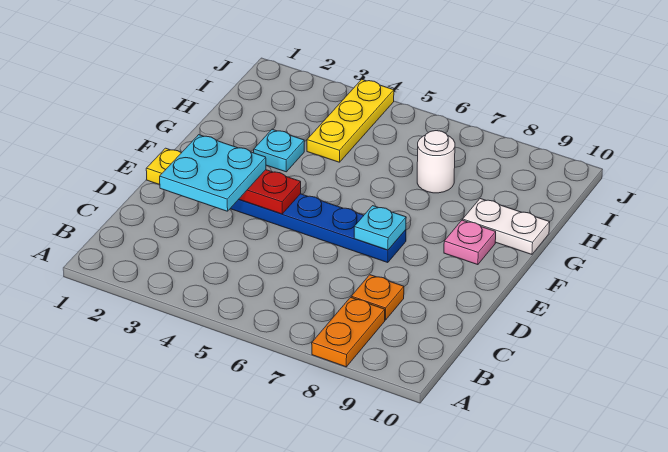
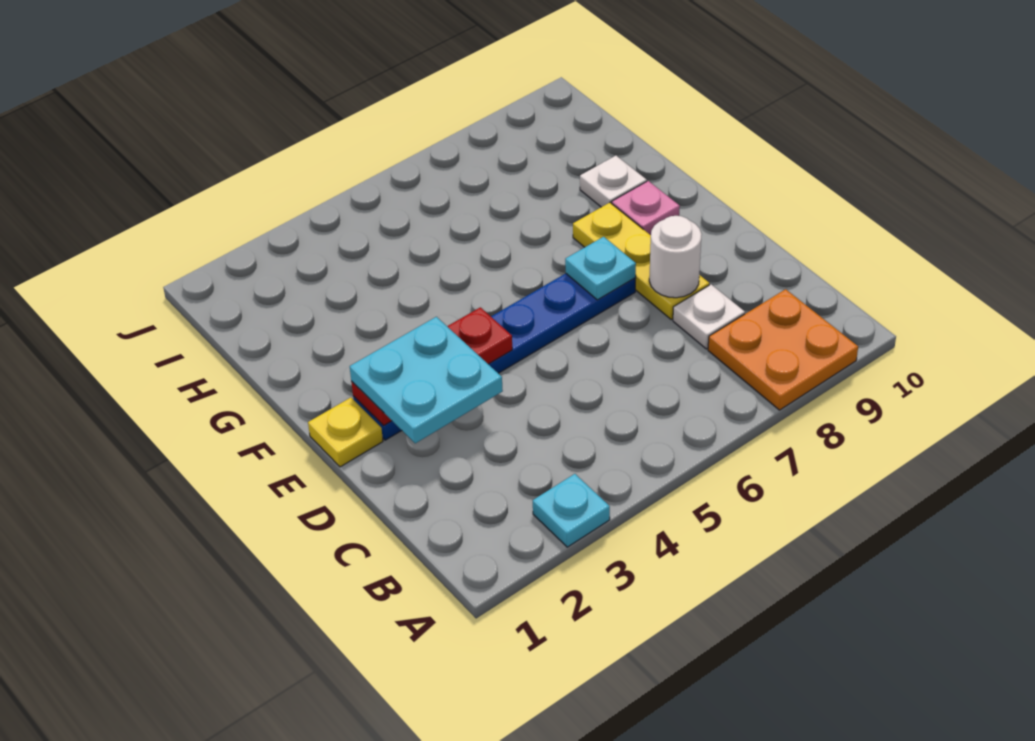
orange 1x2 plate [312,297,385,367] -> orange 2x2 plate [708,289,858,410]
orange 1x1 plate [351,275,404,320] -> white 1x1 plate [673,285,745,349]
cyan 1x1 plate [254,129,304,172] -> cyan 1x1 plate moved to [533,474,610,547]
white 1x2 plate [463,199,550,254] -> white 1x1 plate [580,156,647,207]
yellow 1x3 plate [307,79,394,162] -> yellow 1x3 plate moved to [573,203,709,319]
white 1x1 round brick [417,131,455,193] -> white 1x1 round brick moved to [649,216,702,298]

